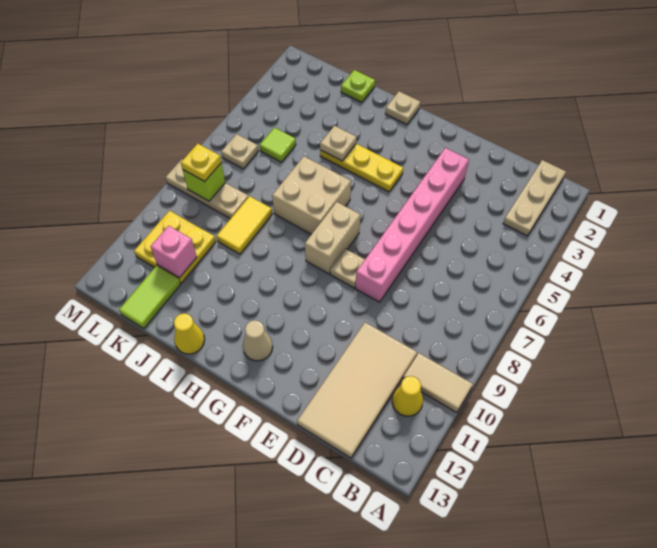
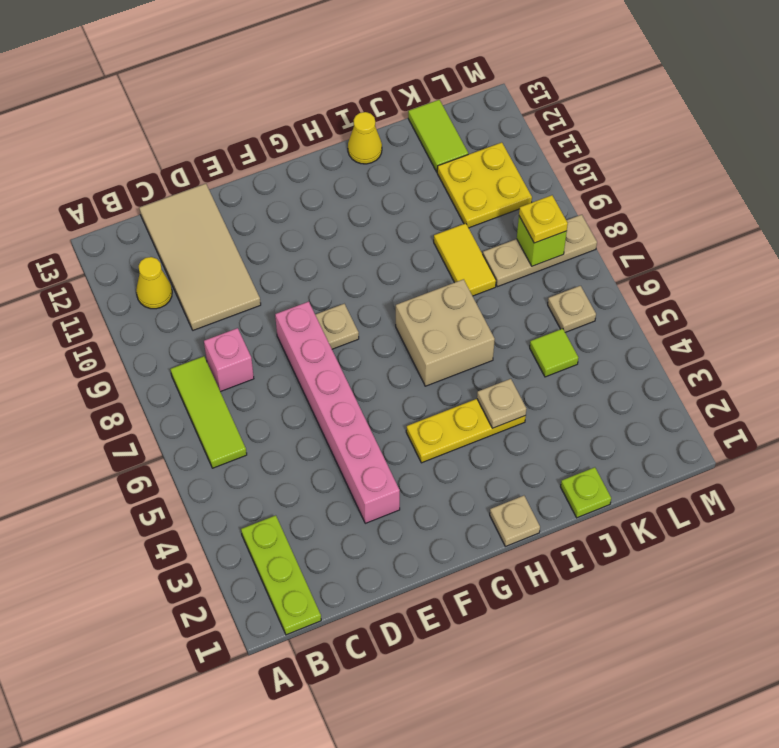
tan 1x2 tile [403,353,473,413] -> none
tan 1x3 plate [503,160,566,236] -> lime 1x3 plate [241,515,321,635]
none -> lime 1x3 tile [170,356,247,468]
tan 1x2 brick [305,202,360,274] -> none
tan 1x1 cone [243,320,273,361] -> none
pink 1x1 brick [151,226,197,278] -> pink 1x1 brick moved to [204,328,254,392]

